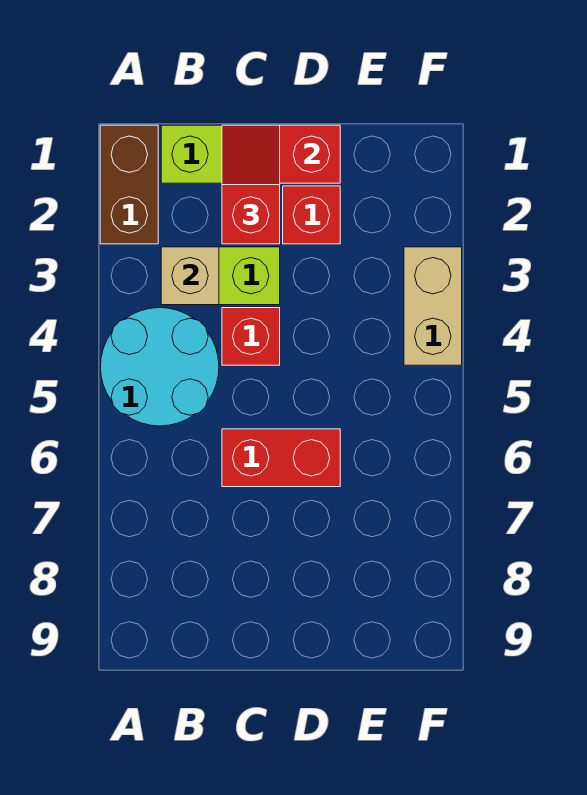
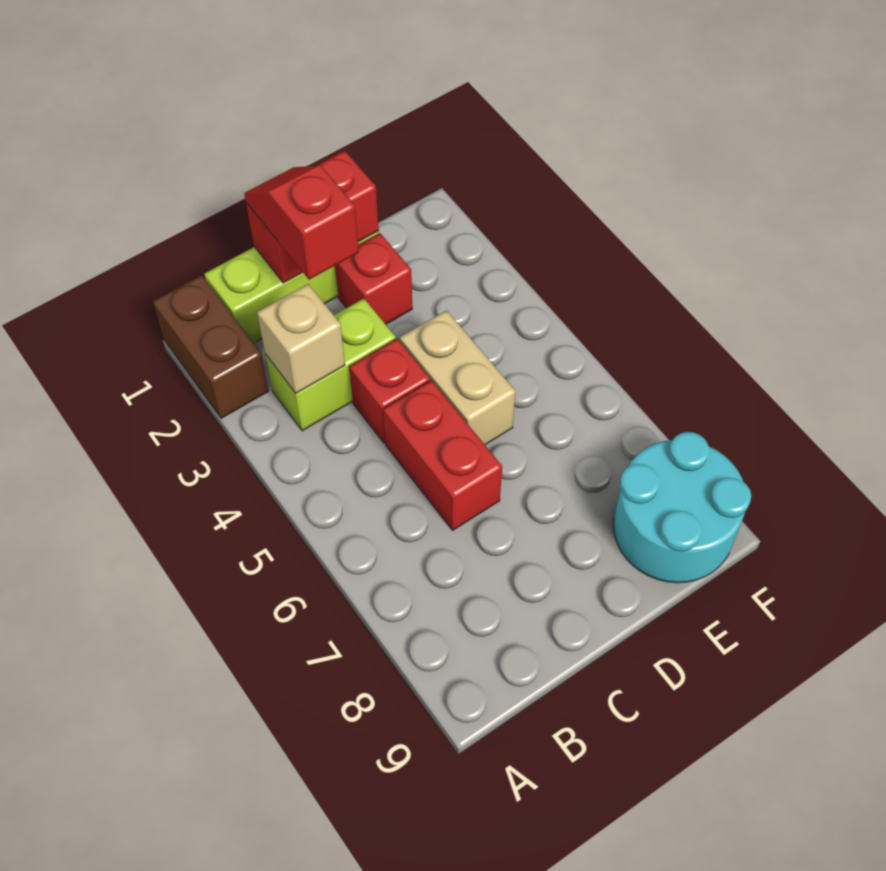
cyan 2x2 round brick [100,308,219,426] -> cyan 2x2 round brick moved to [613,432,751,583]
red 1x2 brick [222,429,340,487] -> red 1x2 brick turned to [383,381,502,530]
tan 1x2 brick [404,247,462,365] -> tan 1x2 brick moved to [400,310,516,445]

